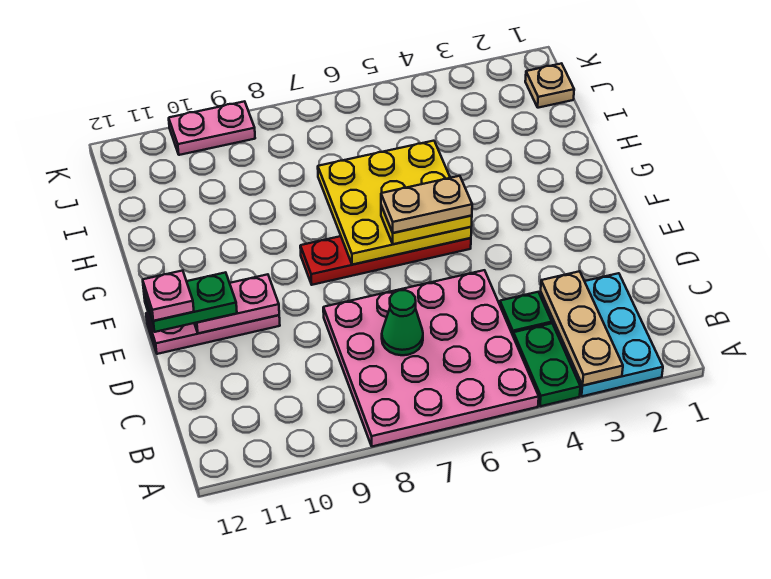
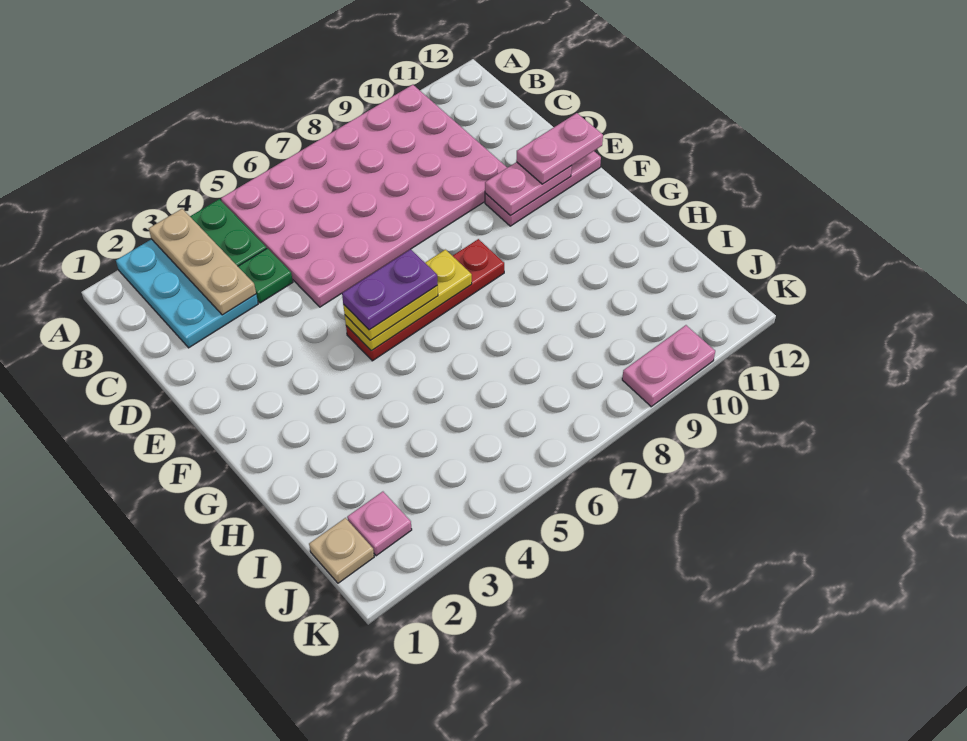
pink 4x4 plate [323,270,539,447] -> pink 4x6 plate [221,85,507,307]
green 1x1 cone [382,290,423,355] -> none
green 1x2 plate [144,272,237,332] -> pink 1x2 plate [516,113,603,184]
pink 1x1 plate [143,271,194,321] -> pink 1x1 plate moved to [347,492,412,556]
yellow 3x3 plate [318,141,471,265] -> yellow 1x3 plate [345,250,472,351]
tan 1x2 plate [381,176,472,233] -> purple 1x2 plate [342,249,438,330]

